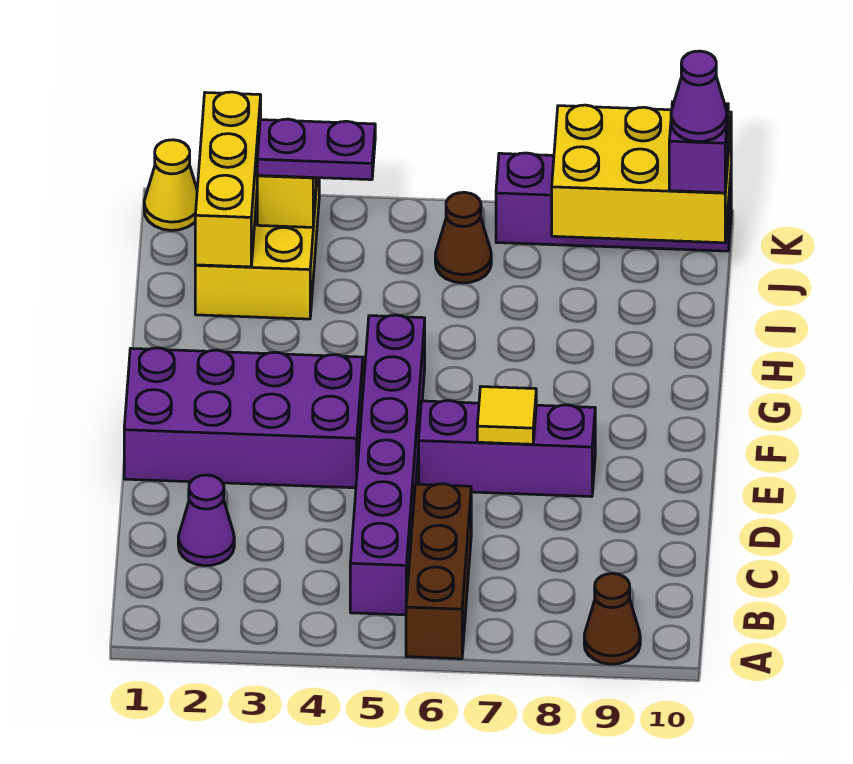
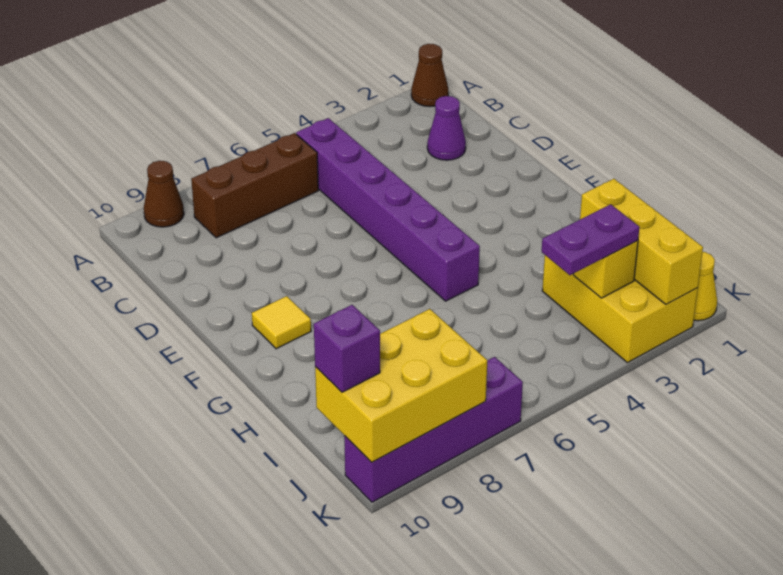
brown 1x3 brick [406,484,471,659] -> brown 1x3 brick turned to [191,133,318,238]
purple 2x4 brick [124,348,363,488] -> none
purple 1x3 brick [419,401,595,497] -> none
yellow 1x1 tile [477,387,536,444] -> yellow 1x1 tile moved to [252,296,311,349]
brown 1x1 cone [435,192,491,283] -> brown 1x1 cone moved to [411,44,448,107]
purple 1x1 cone [671,51,727,142] -> none

